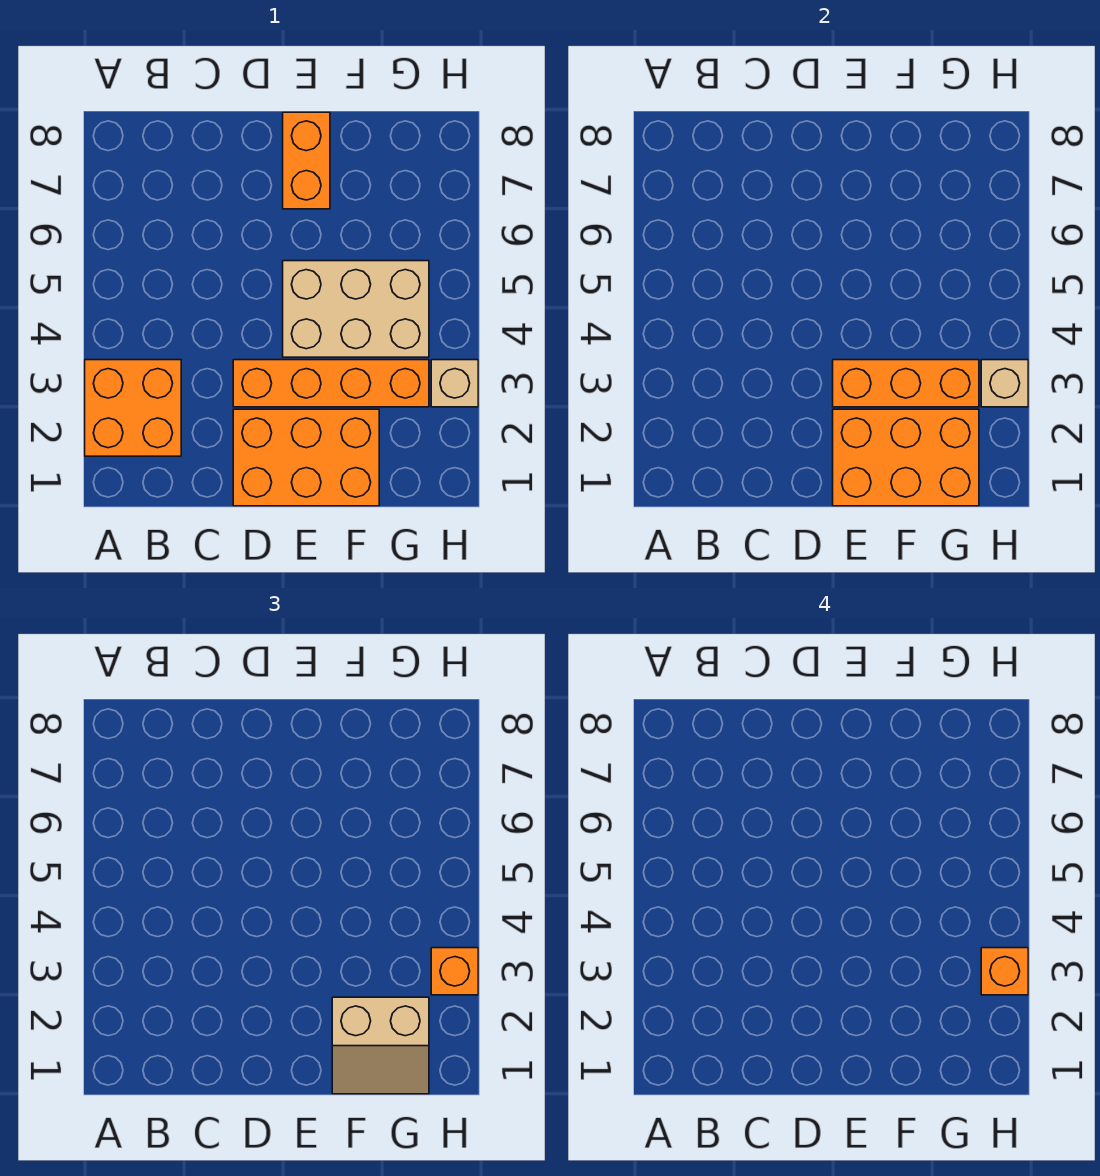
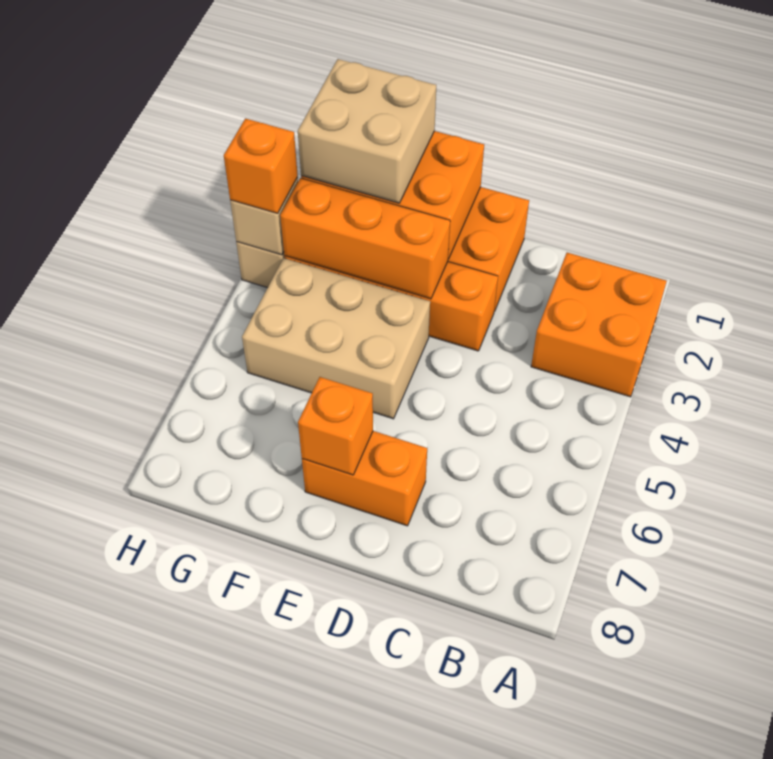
orange 1x2 brick [283,112,330,209] -> orange 1x2 brick turned to [302,431,427,526]
tan 2x2 slope [332,997,429,1094] -> tan 2x2 brick [298,59,436,203]
orange 1x1 brick [981,948,1028,995] -> orange 1x1 brick moved to [298,377,373,475]

